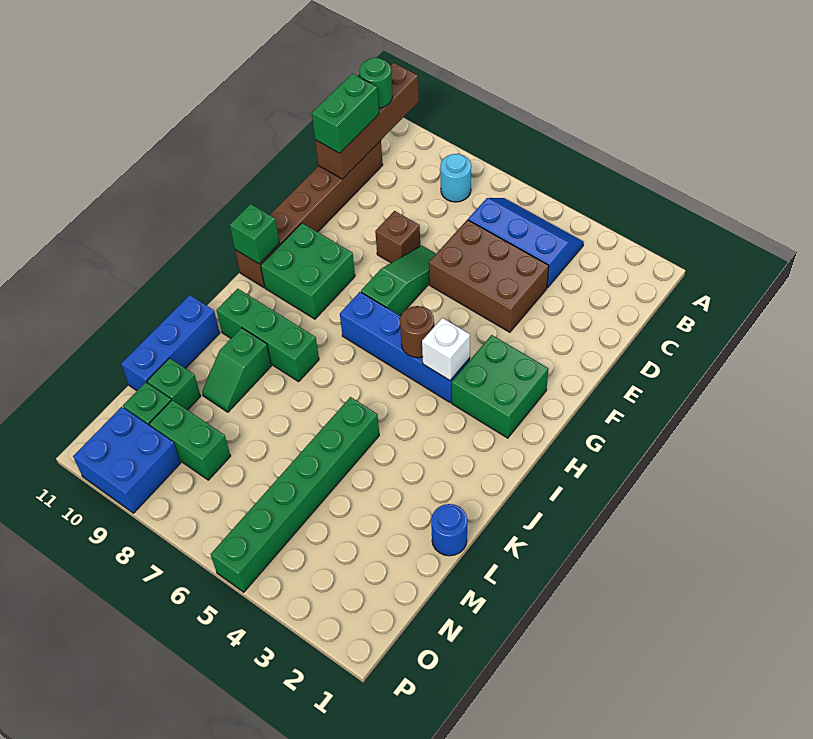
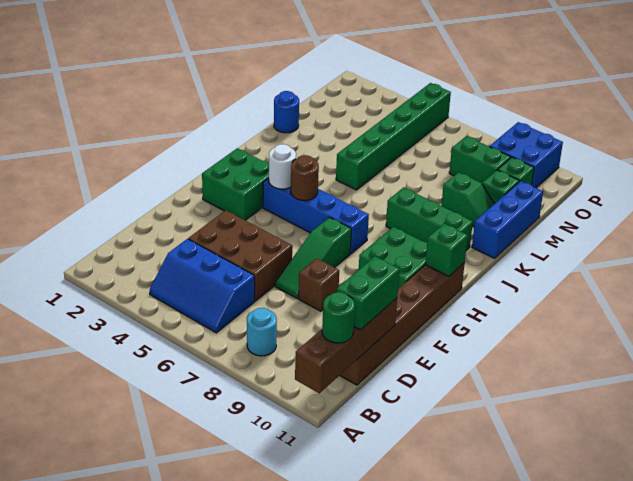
white 1x1 brick [422,318,470,380] -> white 1x1 round brick [269,144,296,189]
green 1x2 slope [202,328,271,412] -> green 1x2 slope turned to [441,172,494,226]

